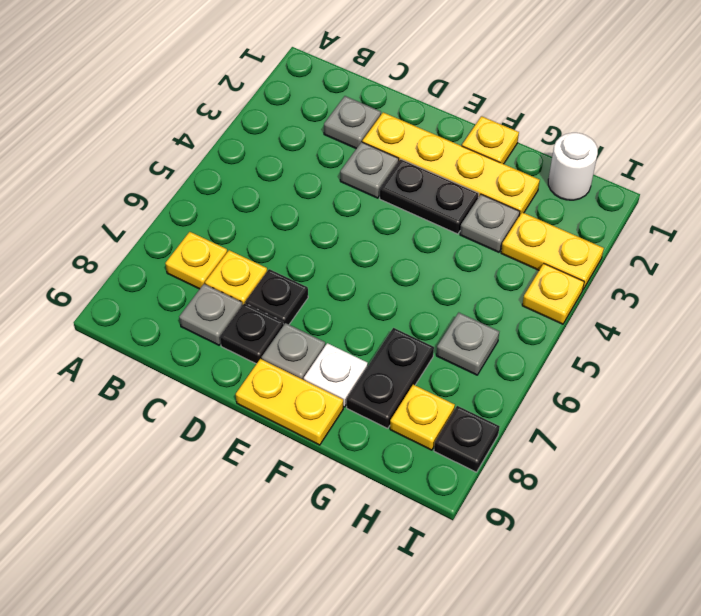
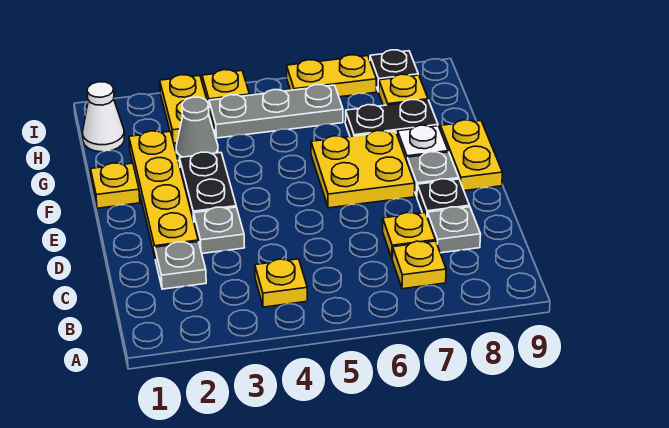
none -> yellow 1x1 plate [255,259,307,307]
black 1x1 plate [246,269,308,324] -> none
none -> yellow 2x2 plate [311,131,415,208]
grey 1x1 plate [460,194,520,252] -> grey 1x1 cone [176,97,218,162]
white 1x1 round brick [548,133,598,200] -> white 1x1 cone [83,82,125,152]
grey 1x1 plate [436,313,499,375] -> grey 1x3 plate [209,85,343,138]
none -> yellow 1x2 plate [287,55,376,97]

